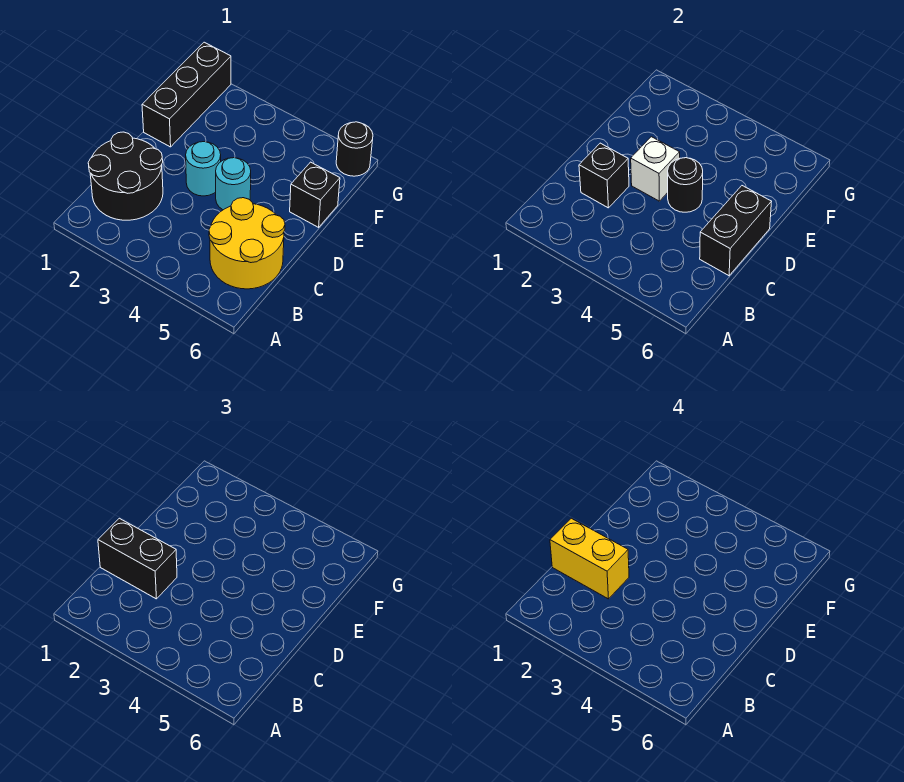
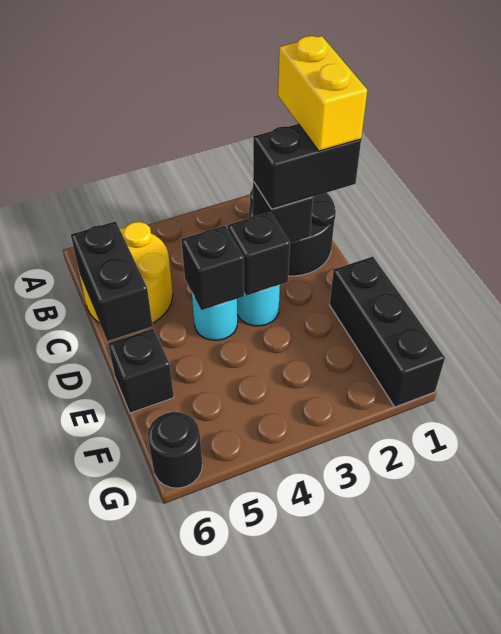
yellow 1x2 brick [550,518,629,599] -> yellow 1x2 brick turned to [278,36,367,151]
white 1x1 brick [631,137,680,201] -> black 1x1 brick [228,212,290,296]
black 1x1 round brick [668,158,703,212] -> black 1x1 brick [181,226,244,310]

